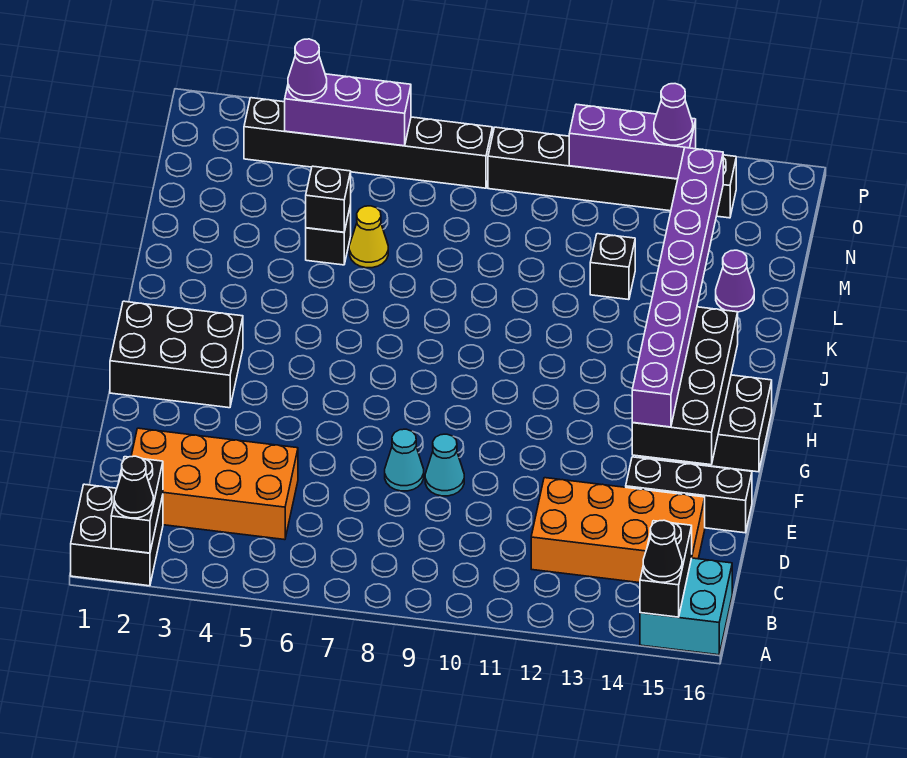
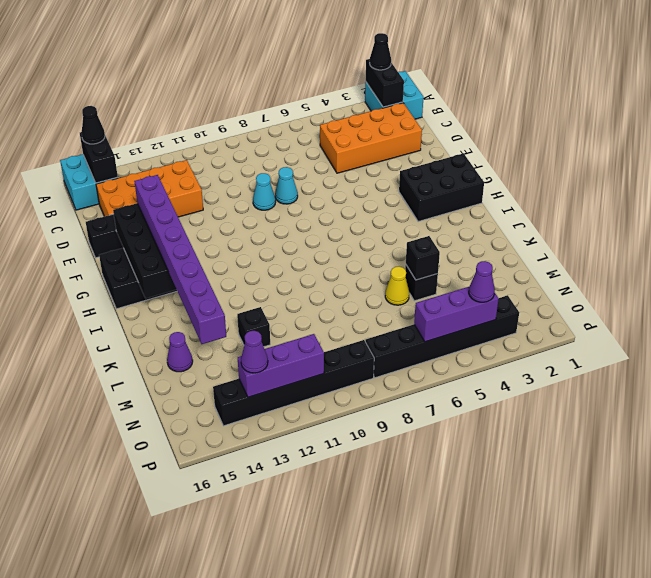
black 2x2 brick [71,484,163,586] -> cyan 2x2 brick [365,71,424,119]

